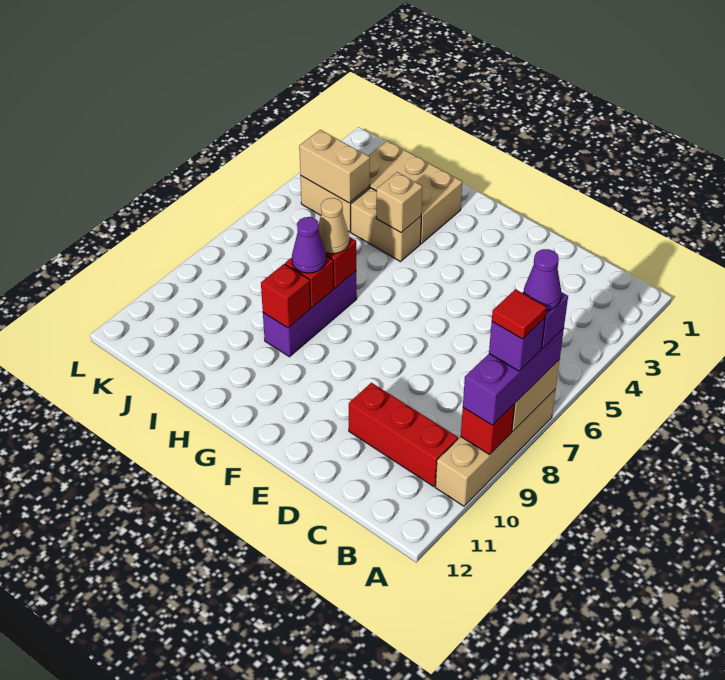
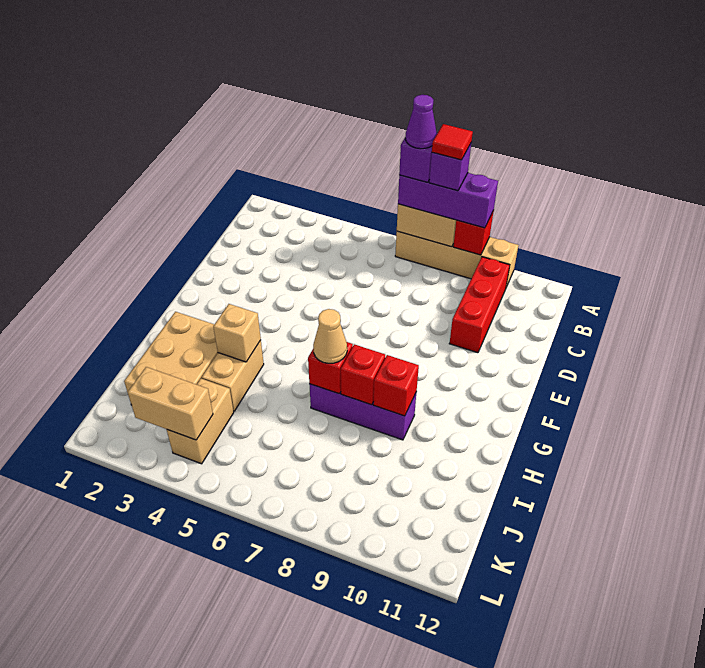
purple 1x1 cone [292,217,326,273] -> none
tan 1x2 brick [299,130,370,203] -> tan 1x2 brick turned to [128,367,213,440]

